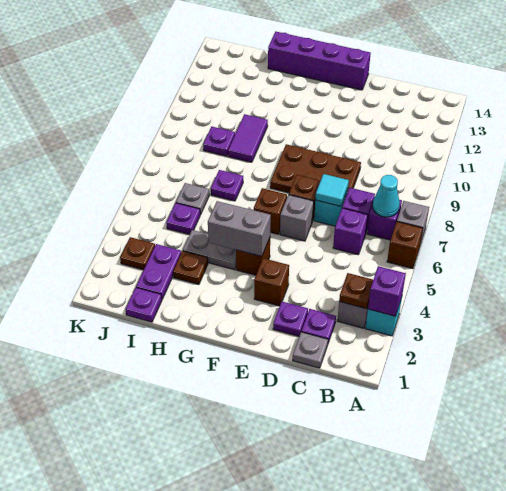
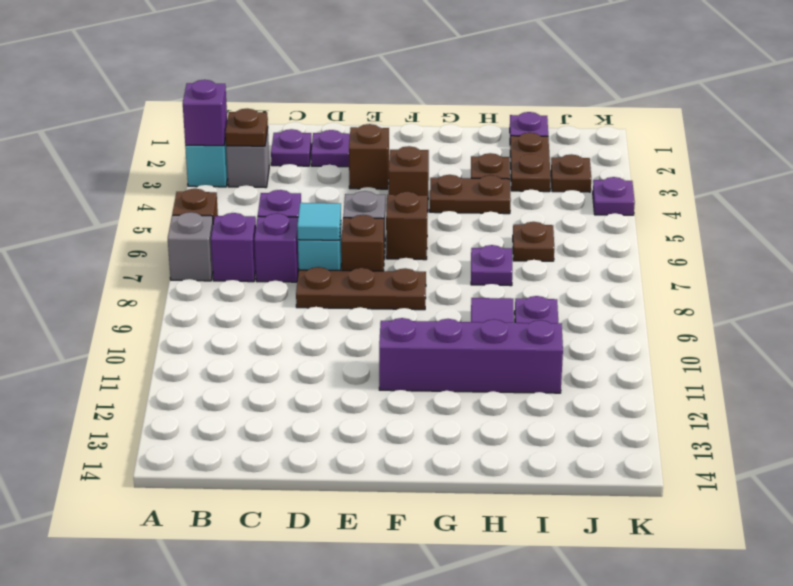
cyan 1x1 cone [373,175,400,217] -> none
grey 1x1 plate [293,332,328,368] -> none
brown 2x3 plate [270,144,361,193] -> brown 1x3 plate [296,267,426,310]
purple 1x4 brick [268,31,371,90] -> purple 1x4 brick moved to [379,318,563,393]
grey 1x2 brick [208,201,271,256] -> none
grey 1x2 plate [183,230,236,270] -> brown 1x2 plate [430,175,511,214]
purple 1x2 plate [136,244,181,299] -> brown 1x2 plate [510,133,551,192]
purple 1x1 plate [166,203,201,235] -> purple 1x1 plate moved to [593,177,635,215]
grey 1x1 plate [176,183,209,214] -> brown 1x1 plate [513,222,554,261]

